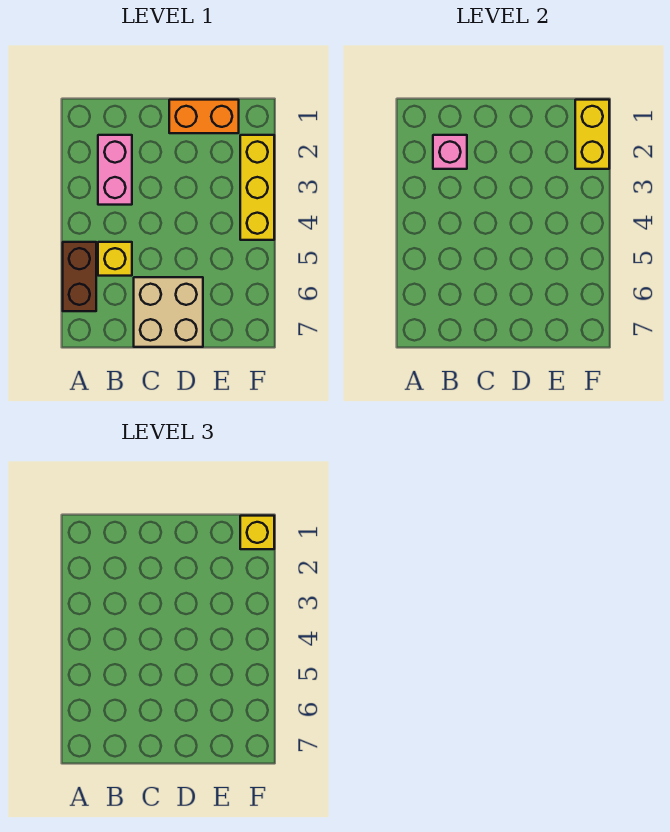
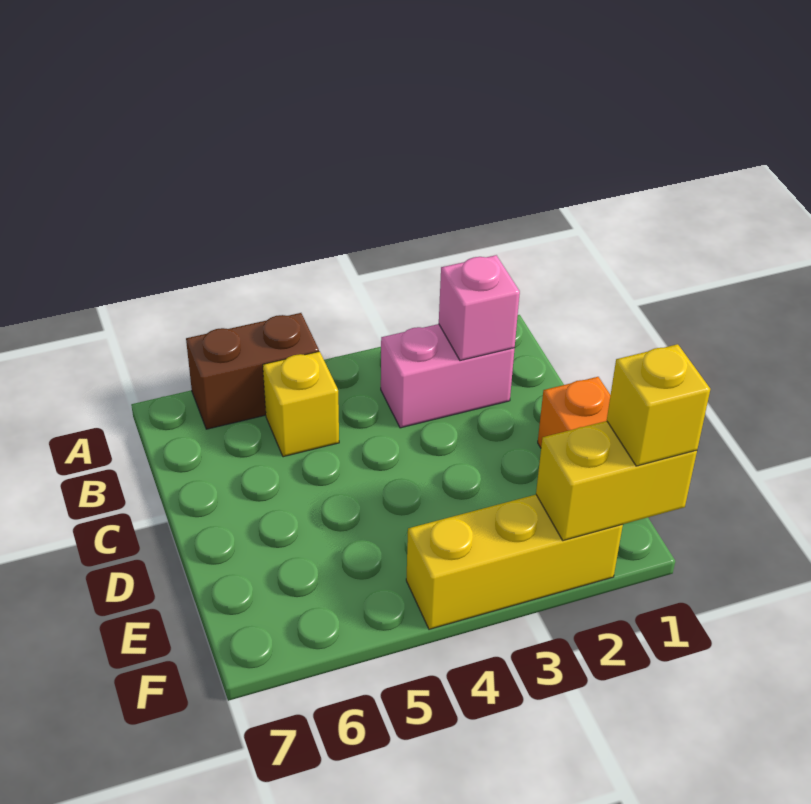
tan 2x2 brick [134,277,203,347] -> none

